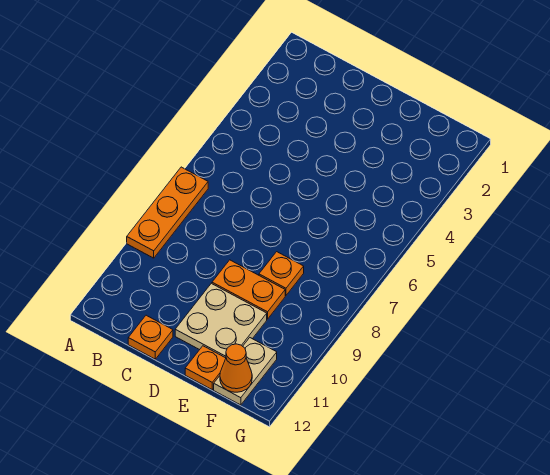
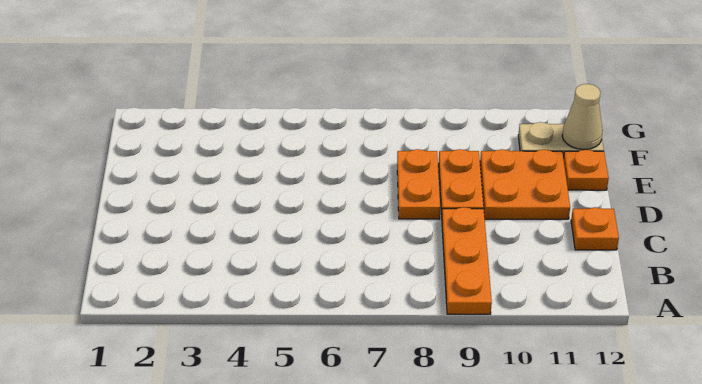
orange 1x3 plate [127,167,208,258] -> orange 1x3 plate turned to [442,207,492,314]
tan 2x2 plate [175,283,267,358] -> orange 2x2 plate [480,149,570,219]
orange 1x1 plate [259,252,304,295] -> orange 1x2 plate [397,149,440,219]
orange 1x1 cone [220,344,252,392] -> tan 1x1 cone [562,84,603,150]

